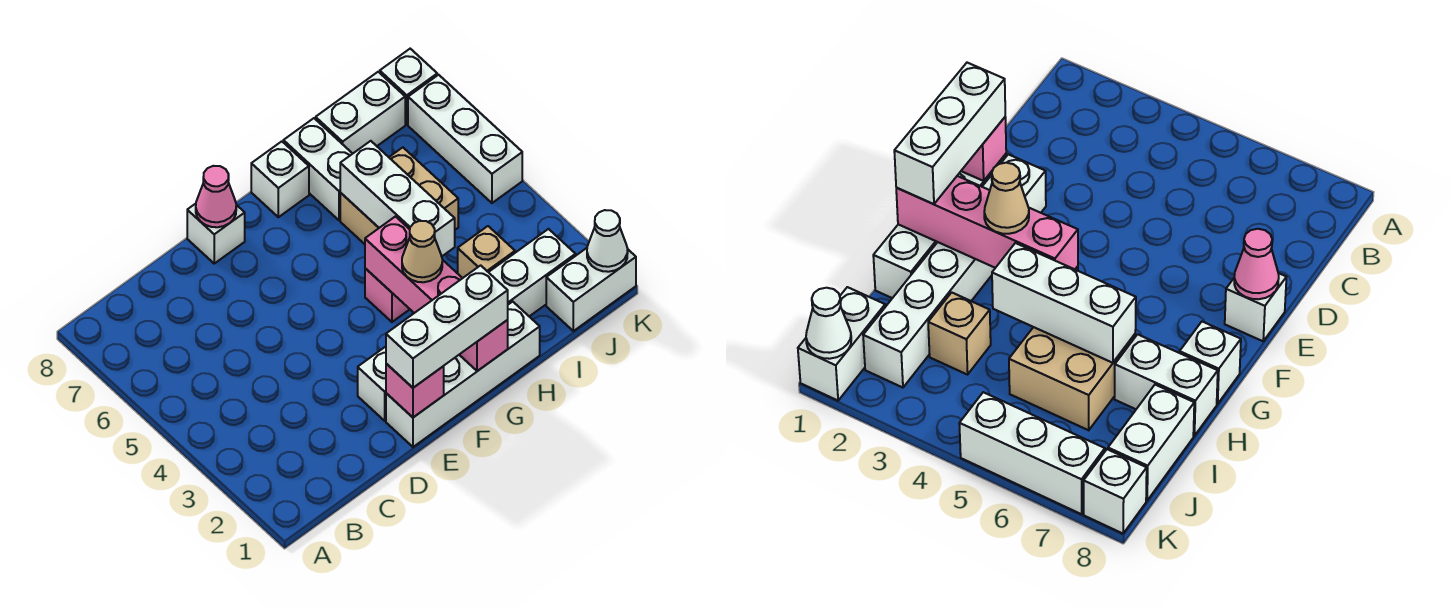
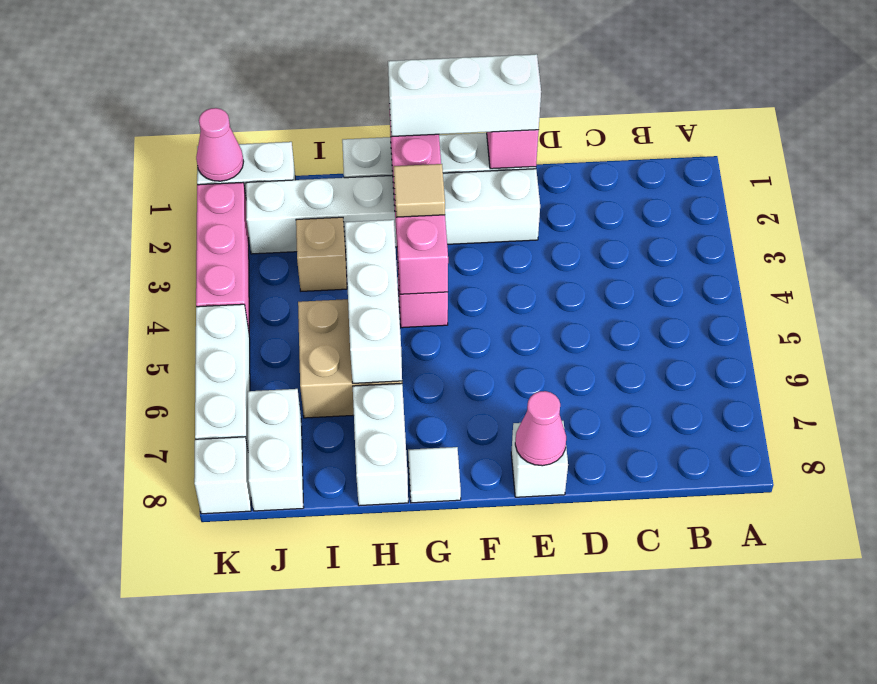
tan 1x1 cone [402,221,442,282] -> tan 1x1 tile [394,164,445,217]
white 1x1 brick [251,141,309,217] -> white 1x1 tile [408,447,461,503]
white 1x2 brick [316,72,405,153] -> white 1x2 brick turned to [248,389,304,511]
white 1x1 cone [587,210,628,272] -> pink 1x1 cone [196,108,244,181]
none -> pink 1x3 brick [196,183,249,330]

